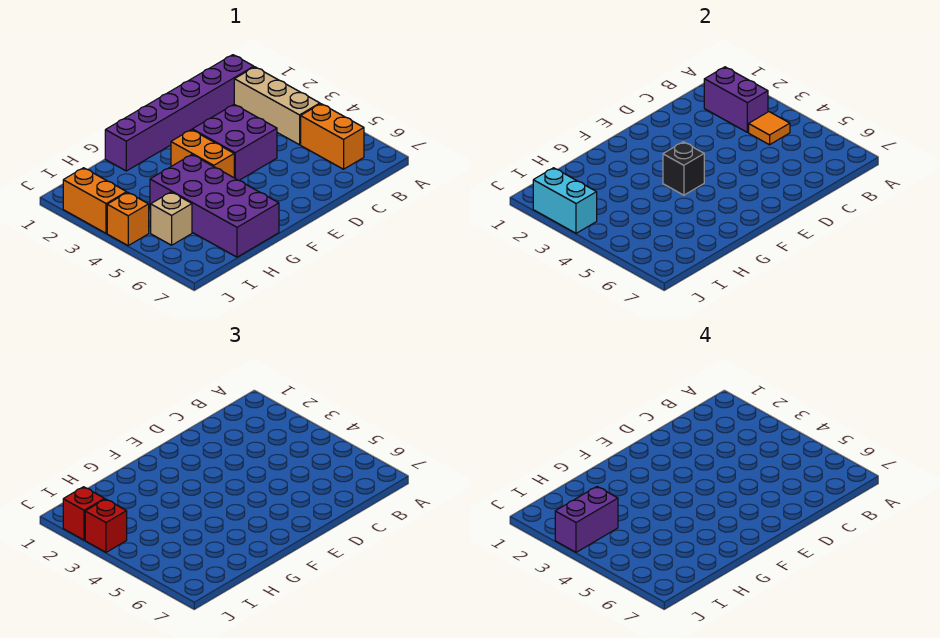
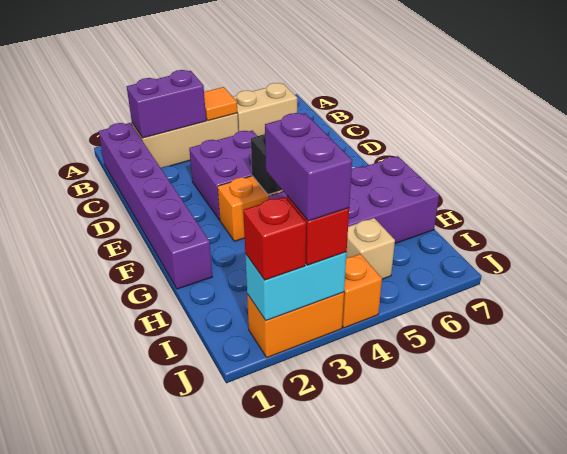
orange 1x2 brick [301,104,364,169] -> tan 1x2 brick [232,83,297,136]

